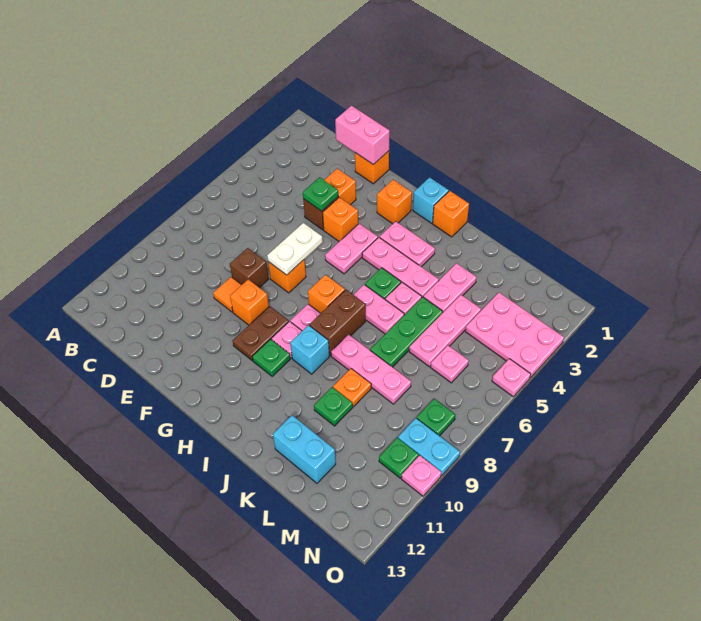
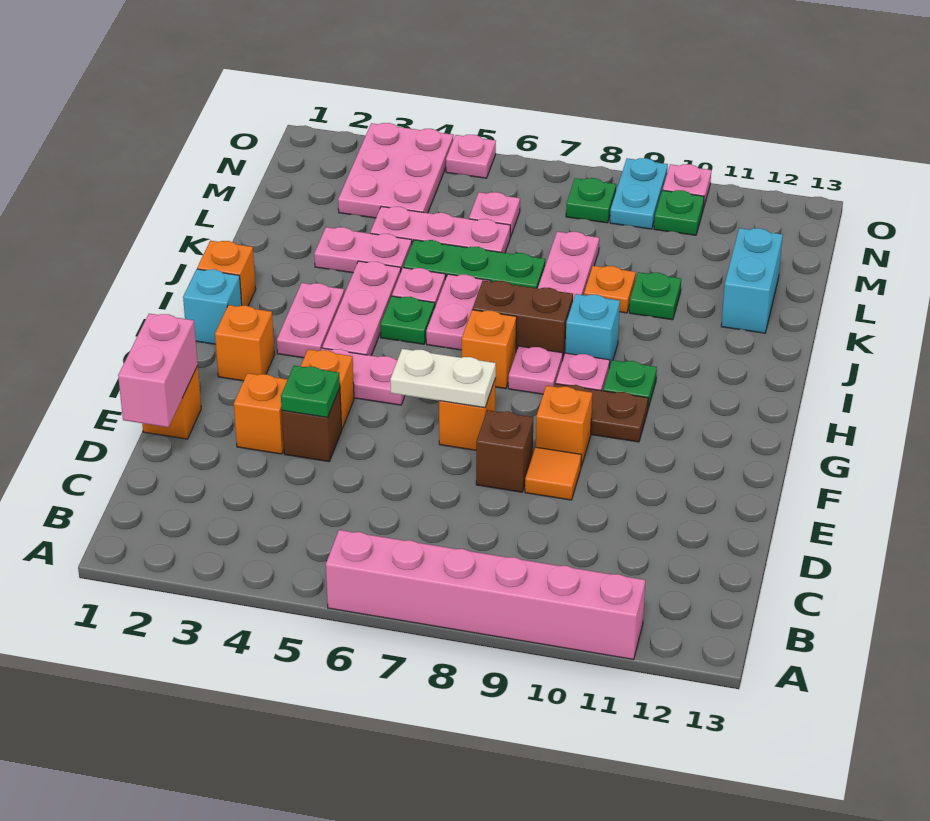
none -> pink 1x6 brick [326,530,645,659]

